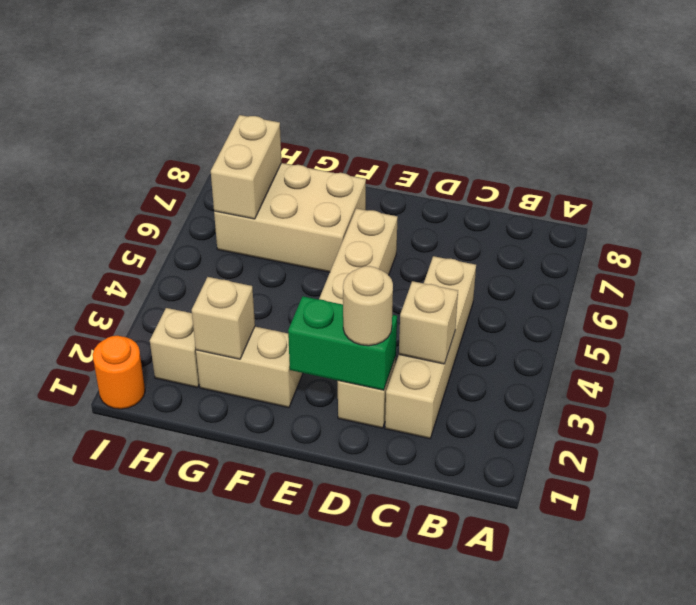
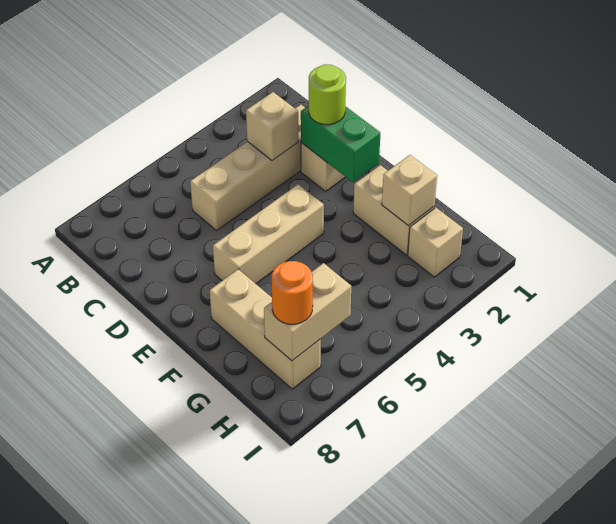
tan 1x1 round brick [343,266,393,346] -> lime 1x1 round brick [309,64,346,125]
tan 2x3 brick [214,163,366,272] -> tan 1x3 brick [210,269,321,389]
orange 1x1 round brick [93,336,145,409] -> orange 1x1 round brick moved to [272,261,313,324]

